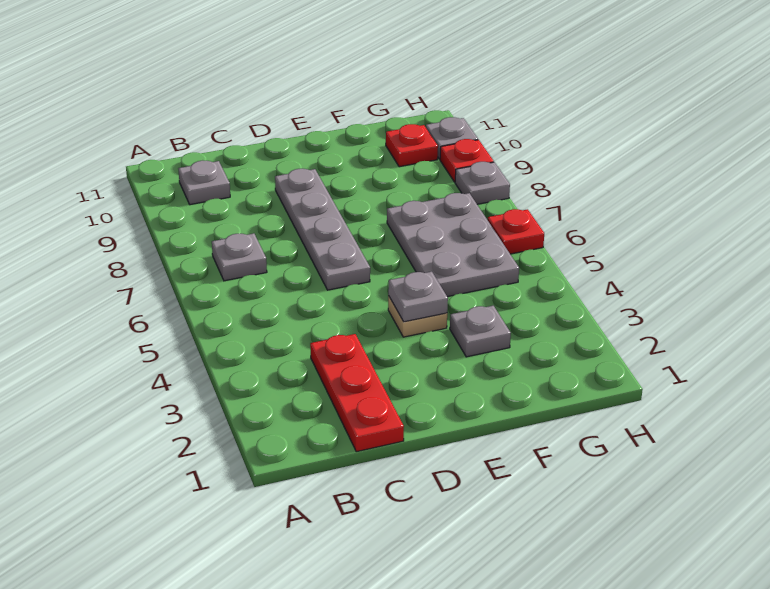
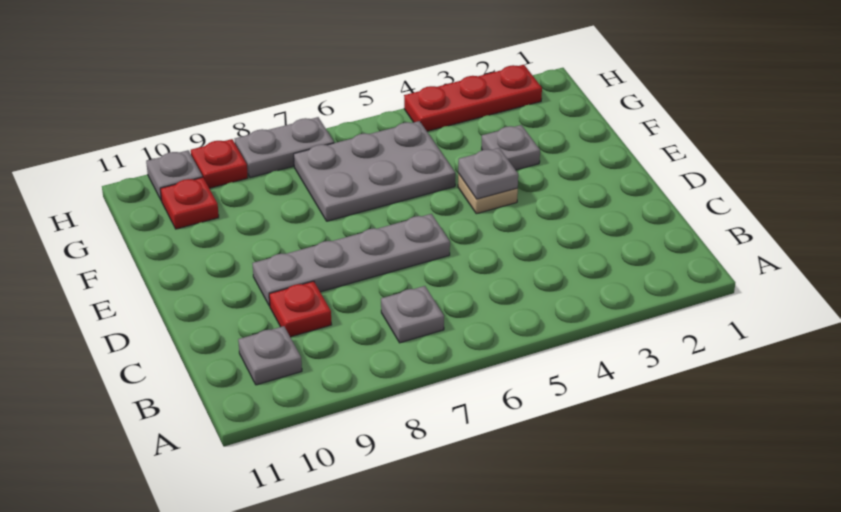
red 1x3 plate [310,334,404,452] -> red 1x3 plate moved to [404,65,542,131]
red 1x1 plate [488,209,544,254] -> red 1x1 plate moved to [269,281,332,337]
grey 1x1 plate [455,162,510,204] -> grey 1x2 plate [235,117,334,178]

